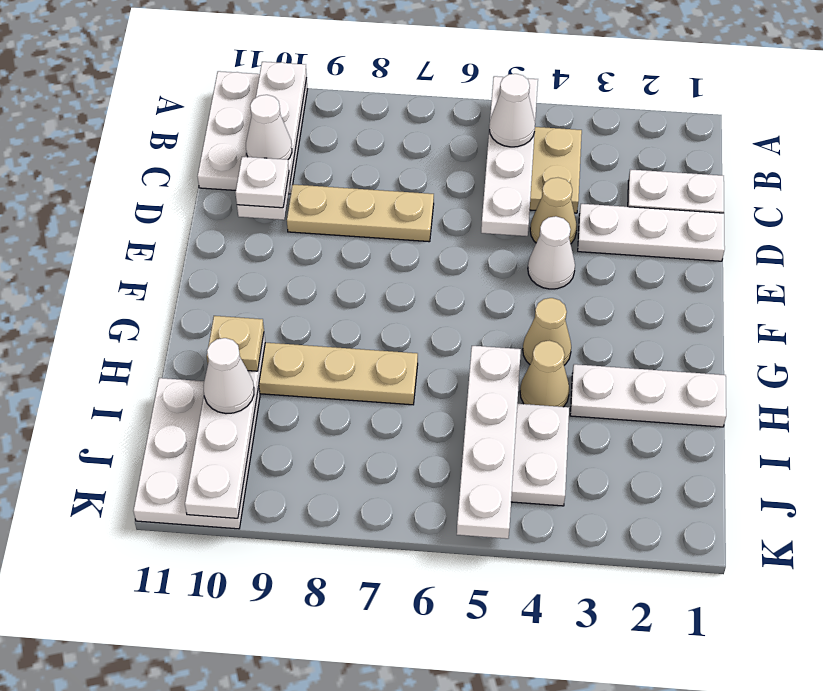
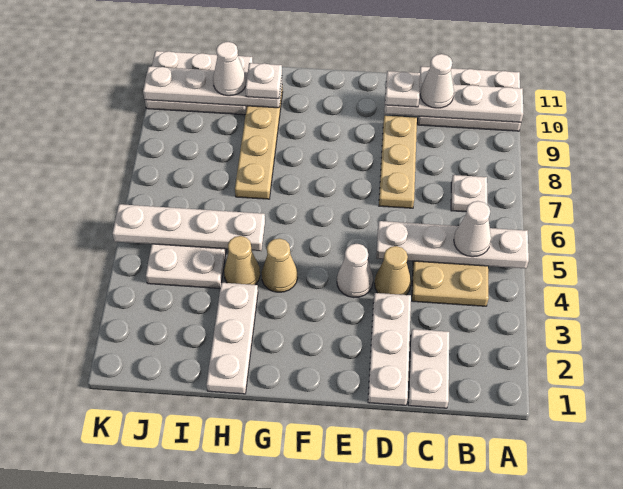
none -> white 1x1 plate [451,175,487,212]
tan 1x1 plate [207,316,264,371] -> white 1x1 plate [245,63,282,99]

